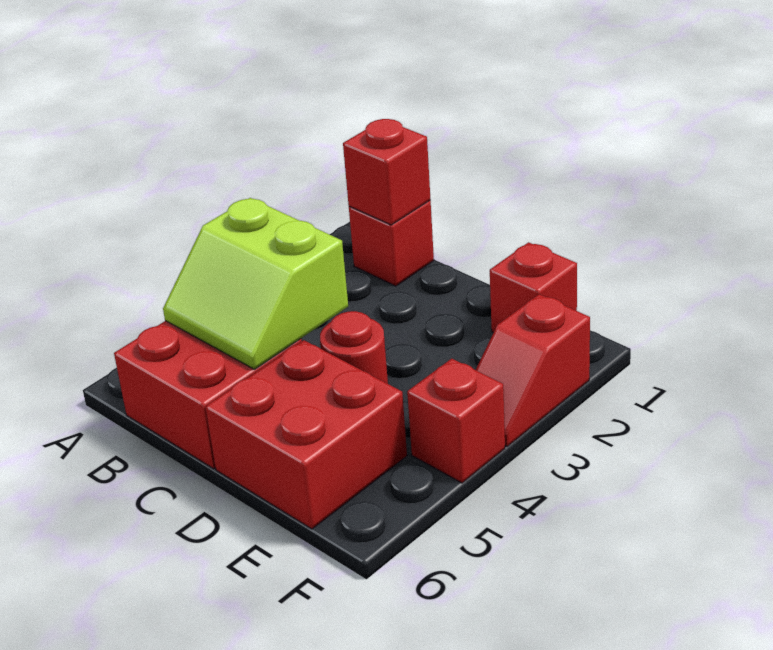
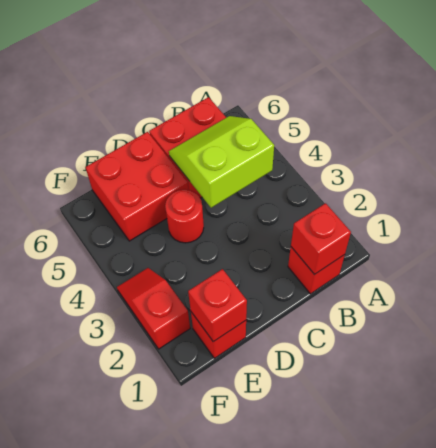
red 1x1 brick [407,359,505,483] -> red 1x1 brick moved to [188,269,247,342]

